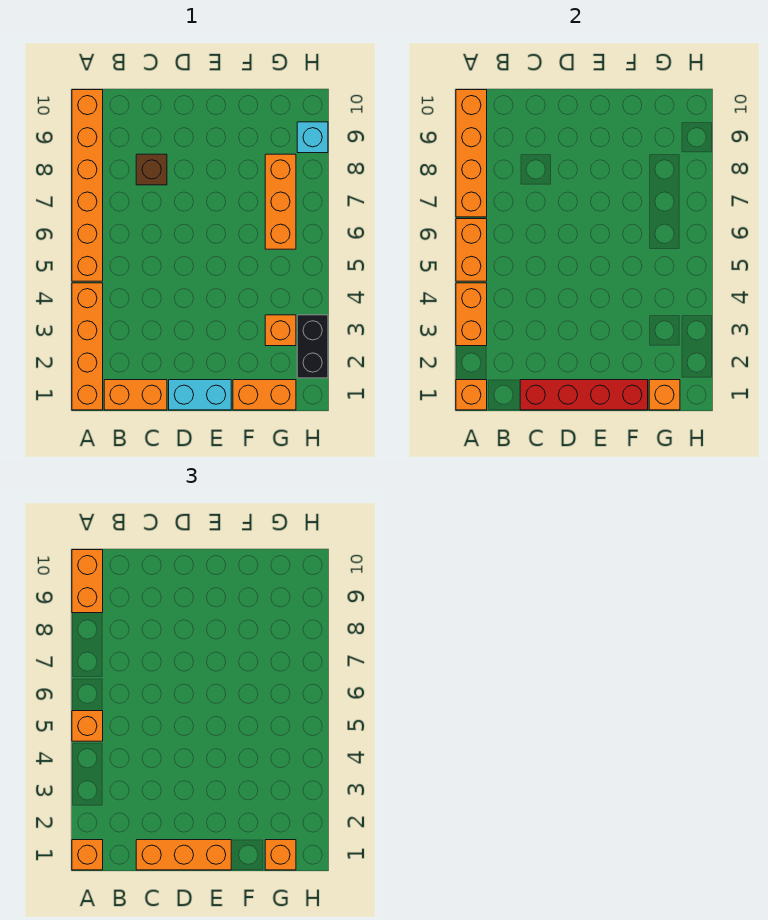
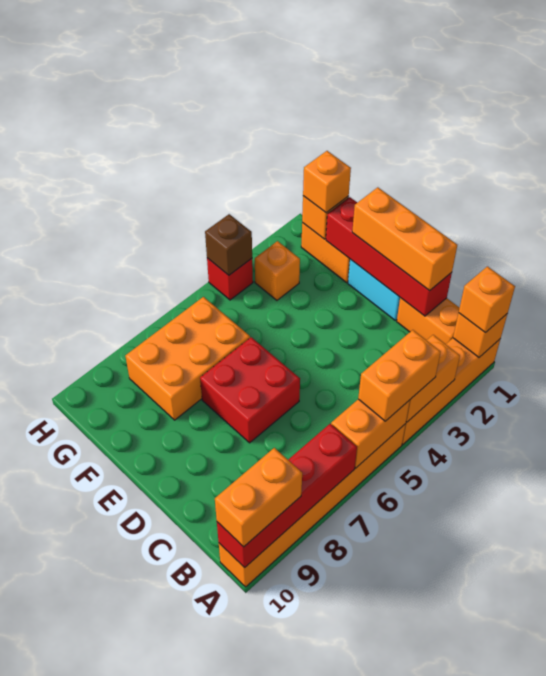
orange 1x1 brick [72,711,103,741] -> orange 1x2 brick [358,330,441,421]
orange 1x4 brick [456,90,487,217] -> red 1x4 brick [217,424,357,568]
brown 1x1 brick [136,154,167,185] -> brown 1x1 brick moved to [205,214,252,275]
none -> red 2x2 brick [200,337,300,443]
orange 1x3 brick [265,154,296,249] -> orange 2x3 brick [125,297,250,420]
black 1x2 brick [297,315,328,378] -> none
none -> red 1x1 brick [207,258,253,300]
cyan 1x1 brick [297,122,328,153] -> none

